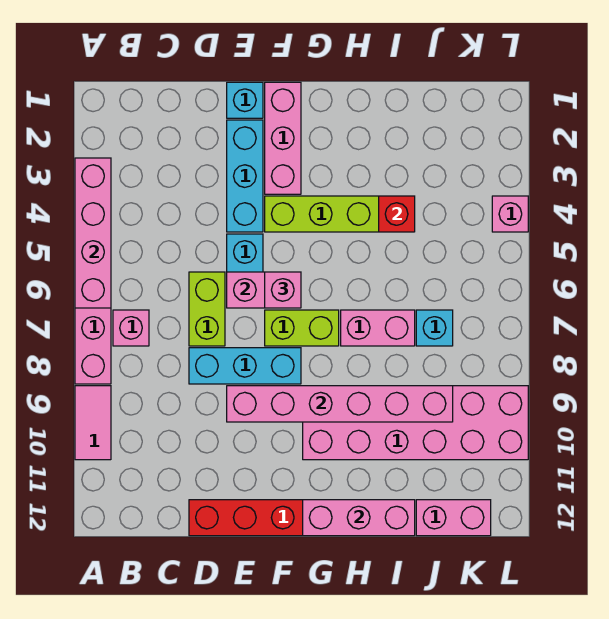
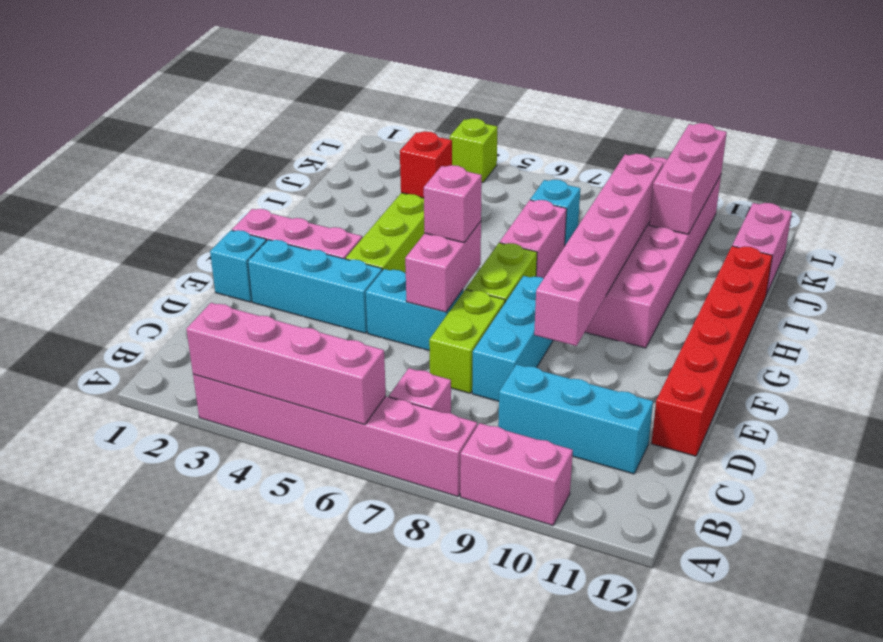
pink 1x2 tile [75,386,111,460] -> pink 1x2 brick [460,423,573,526]
none -> cyan 1x3 brick [498,364,653,474]
lime 1x2 brick [189,272,225,346] -> lime 1x2 brick turned to [429,290,505,393]
pink 1x3 brick [303,500,415,536] -> pink 1x3 brick moved to [649,123,727,234]
pink 1x1 brick [492,196,528,232] -> lime 1x1 brick [450,118,498,183]

